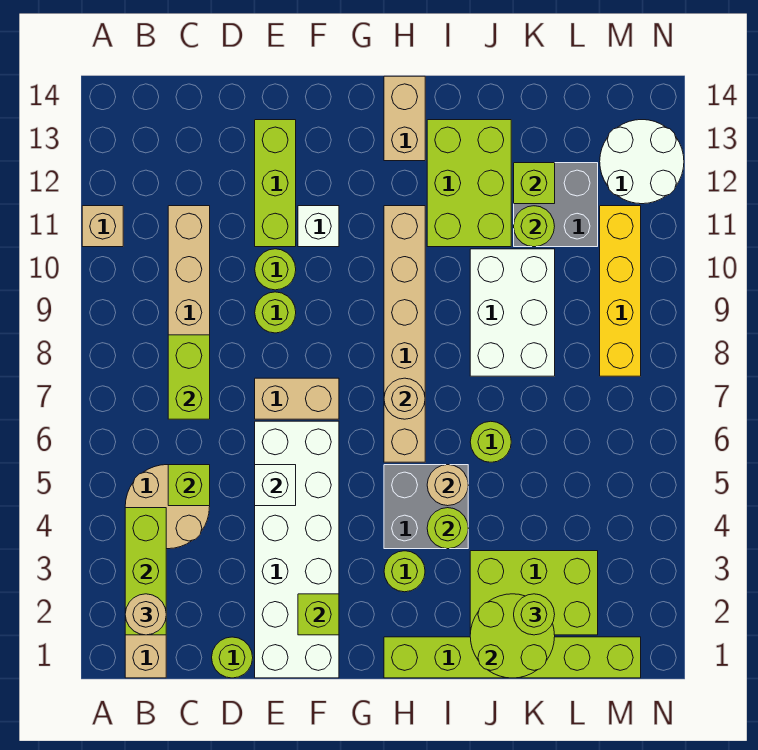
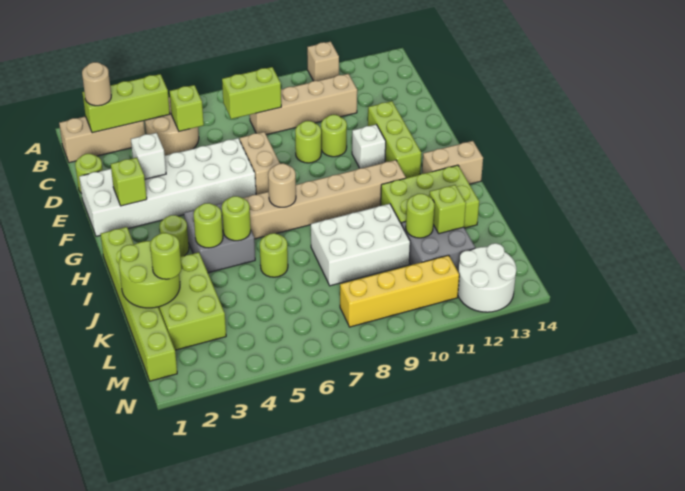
white 1x1 brick [255,465,296,506] -> white 1x1 brick moved to [131,133,166,179]
lime 1x3 brick [255,120,296,247] -> lime 1x3 brick turned to [368,101,421,178]
tan 1x1 round brick [427,465,468,506] -> lime 1x1 round brick [222,196,251,241]

